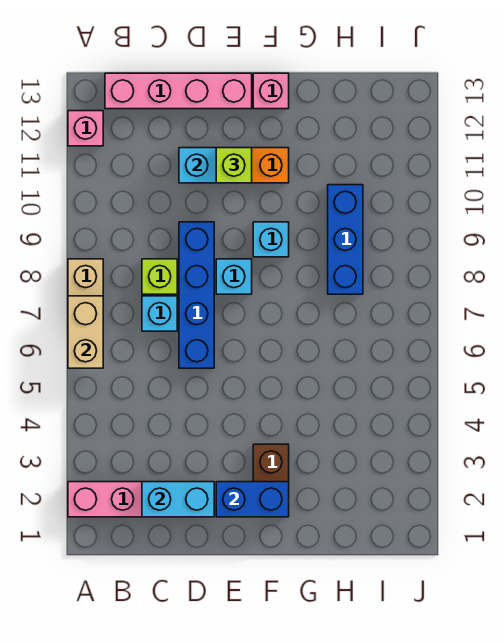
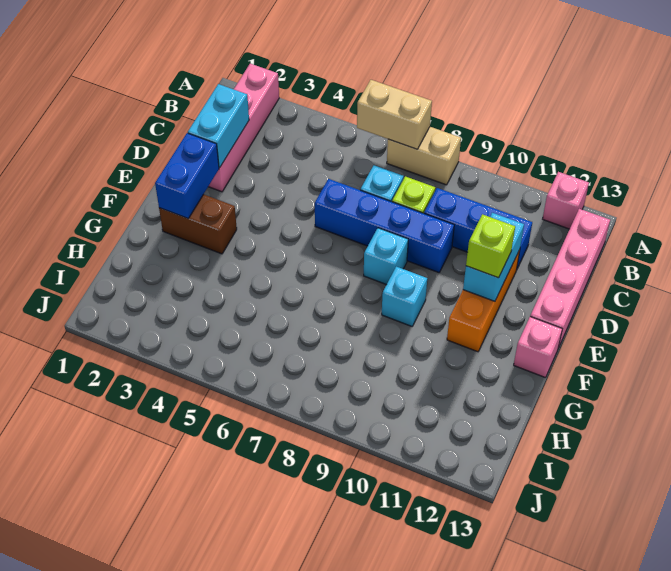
blue 1x3 brick [328,185,363,294] -> blue 1x3 brick moved to [424,188,532,270]

